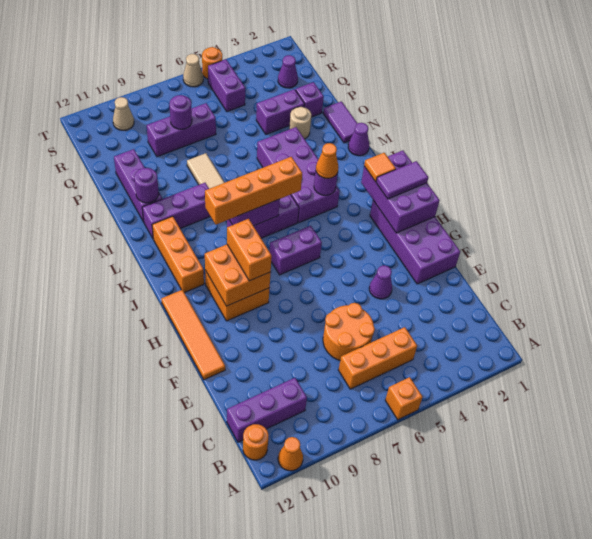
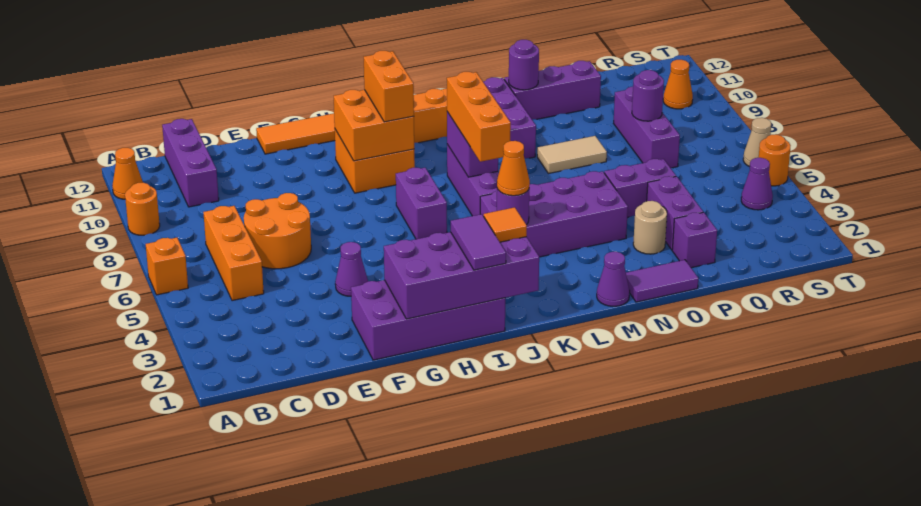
orange 1x1 round brick [243,424,268,460] -> orange 1x1 round brick moved to [125,183,160,235]
purple 2x3 brick [361,150,440,233] -> purple 2x4 brick [384,232,539,319]
orange 1x2 brick [227,219,272,281] -> orange 1x2 brick turned to [364,51,414,122]
orange 1x4 brick [205,157,302,225] -> orange 1x3 brick [447,72,511,162]
purple 1x1 cone [278,55,298,88] -> purple 1x1 cone moved to [741,158,773,210]
purple 1x2 brick [208,60,245,112] -> purple 1x2 brick moved to [604,159,676,217]
tan 1x1 cone [113,97,134,130] -> orange 1x1 cone [663,60,693,109]

